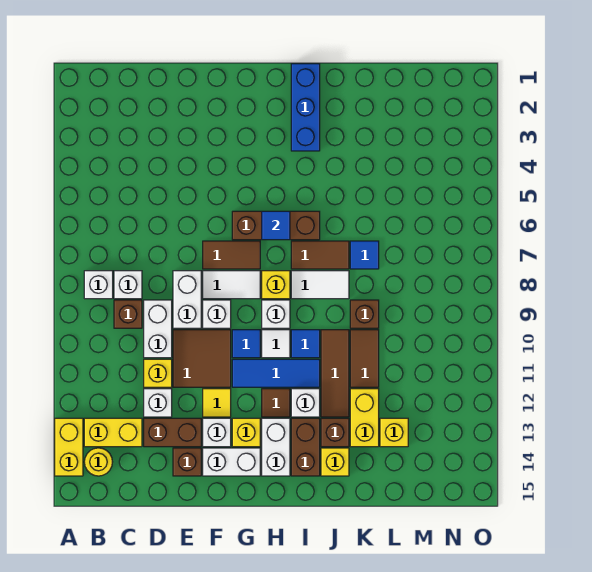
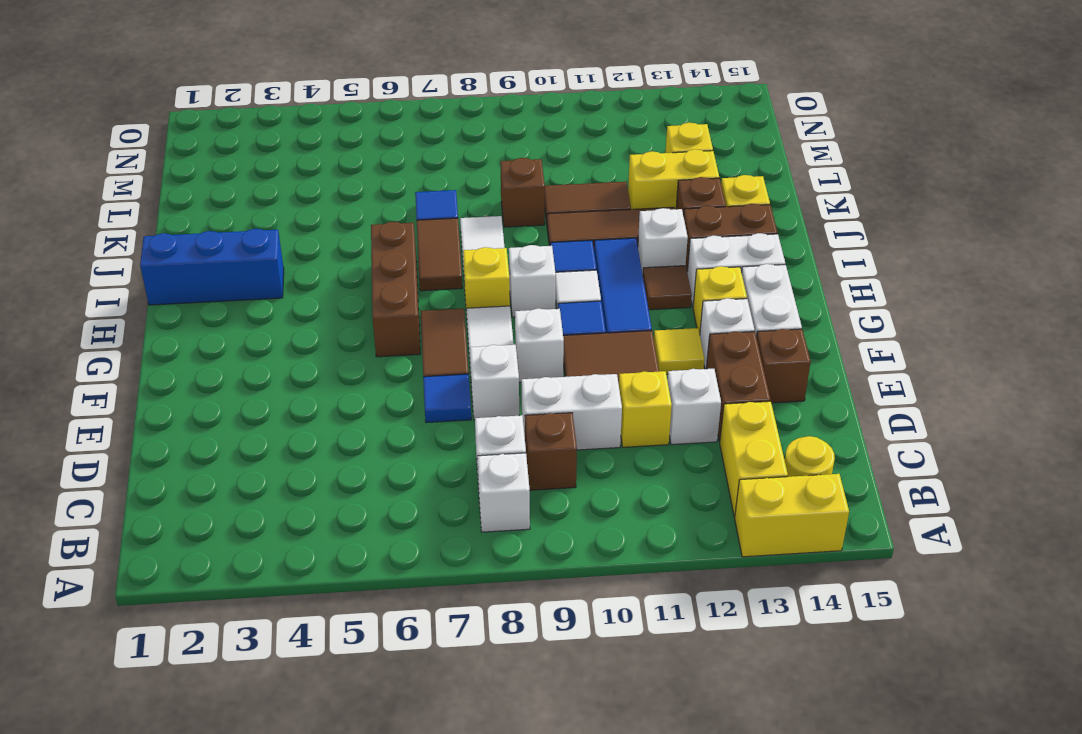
white 1x2 brick [173,271,201,328] -> white 1x1 brick [470,345,519,420]
blue 1x1 tile [262,211,290,240] -> blue 1x1 tile moved to [423,374,471,423]

